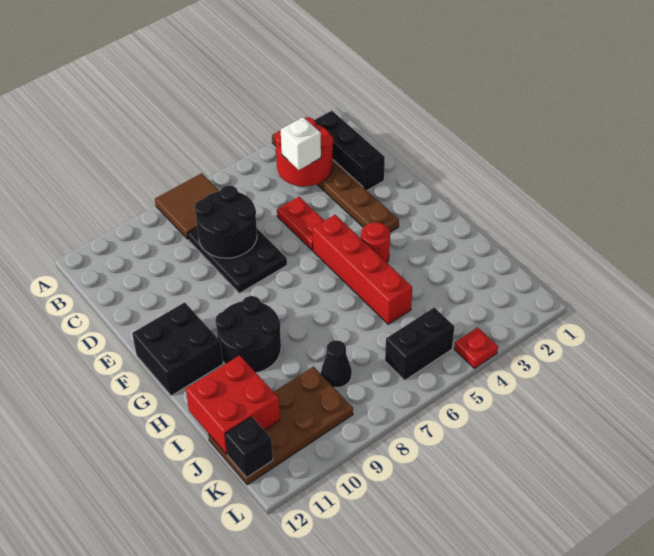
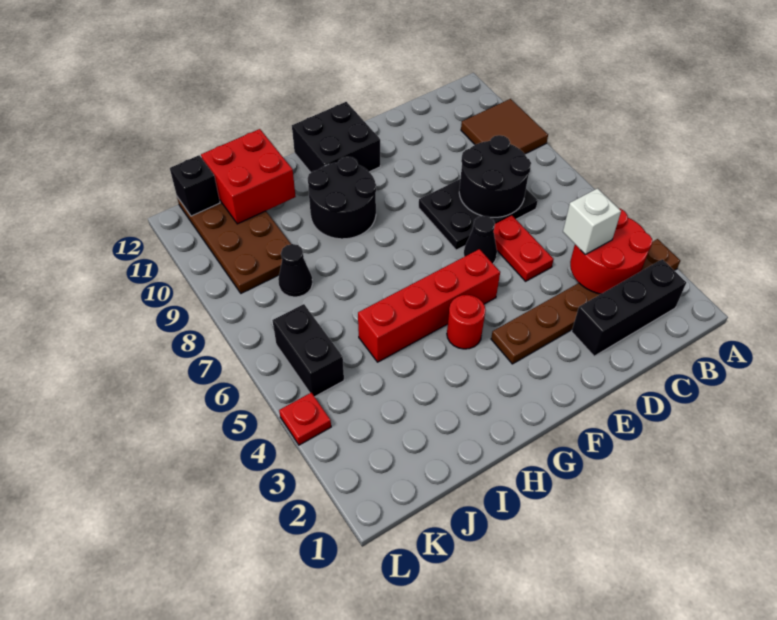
brown 2x2 tile [155,173,219,239] -> brown 2x2 tile moved to [461,99,548,154]
red 1x2 plate [277,197,325,250] -> red 1x2 plate turned to [494,215,554,281]
none -> black 1x1 cone [464,216,497,263]

